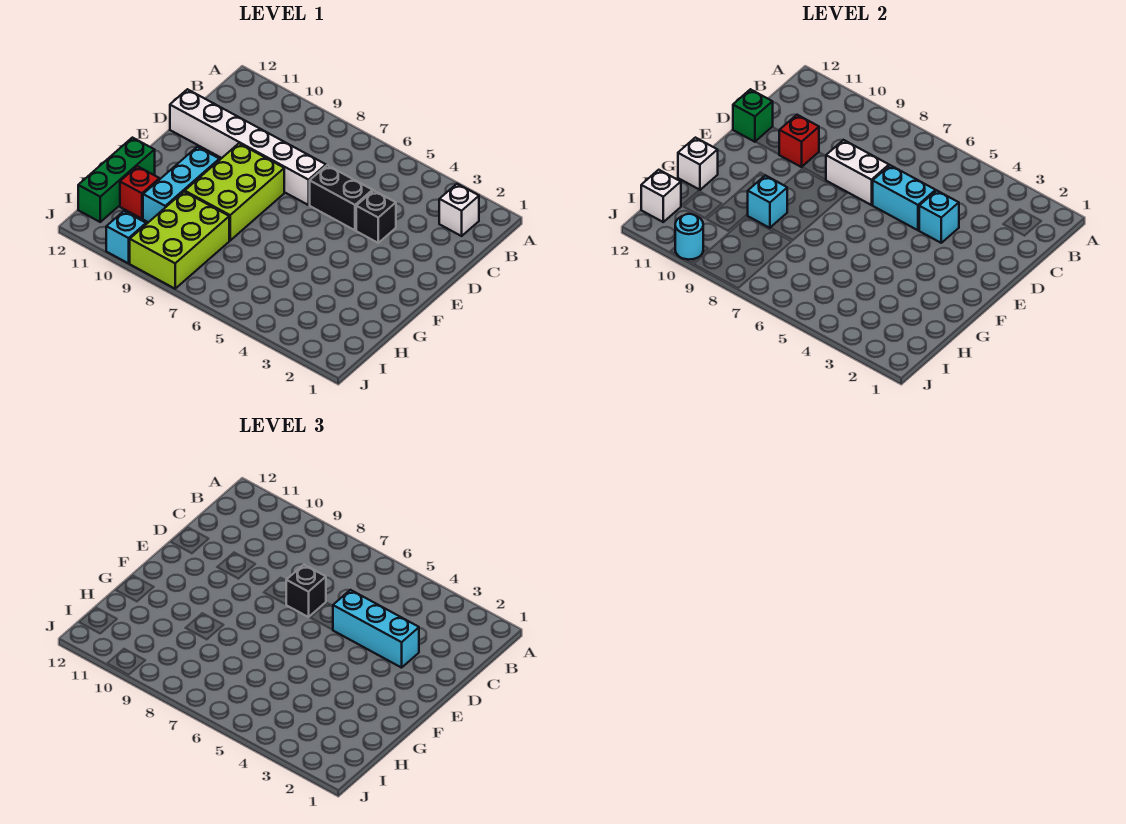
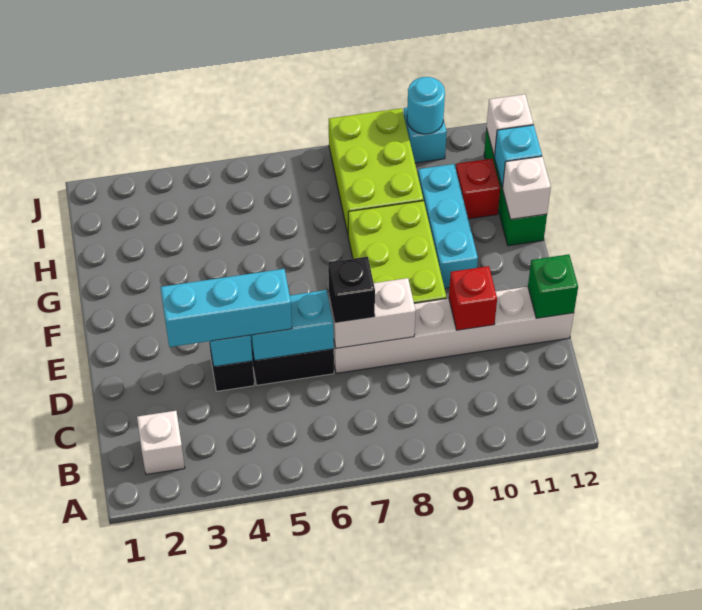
cyan 1x1 brick [748,175,787,228] -> cyan 1x1 brick moved to [494,125,542,187]

